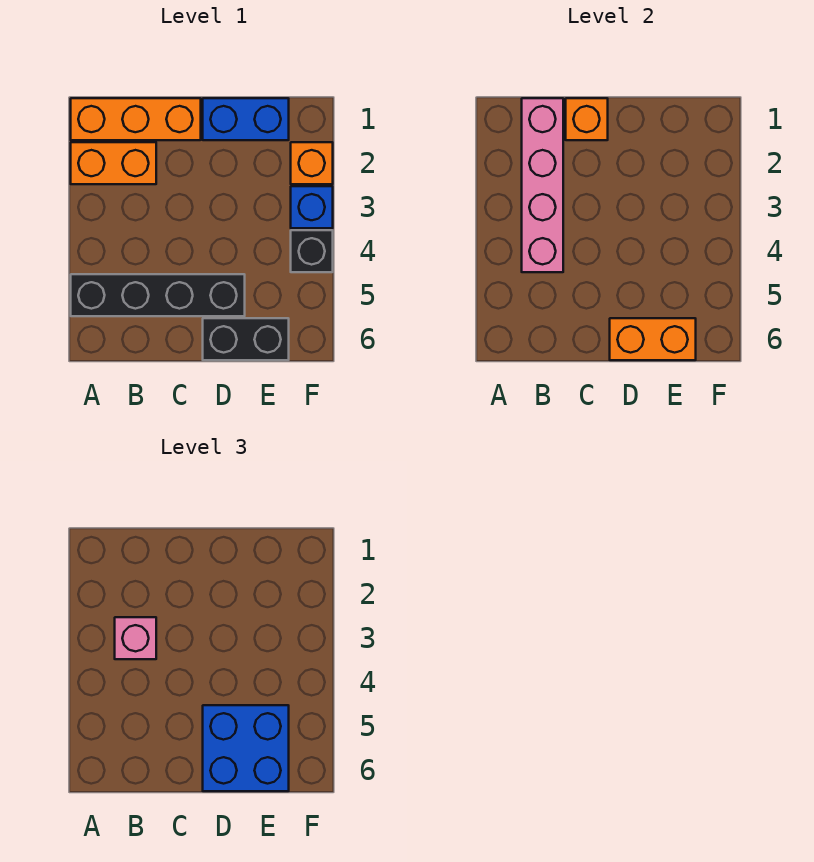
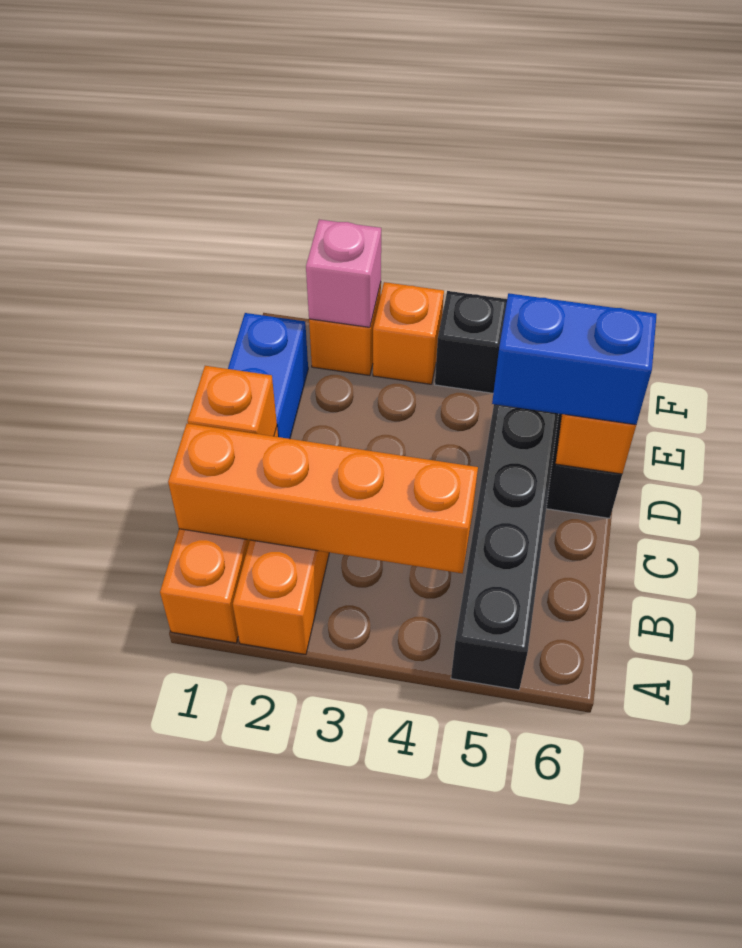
pink 1x4 brick [522,98,563,272] -> orange 1x4 brick [168,424,478,573]
pink 1x1 brick [115,617,156,659] -> pink 1x1 brick moved to [306,220,381,327]
blue 2x2 brick [203,705,289,791] -> blue 1x2 brick [492,293,657,425]
blue 1x1 brick [291,186,333,228] -> orange 1x1 brick [373,282,444,384]

